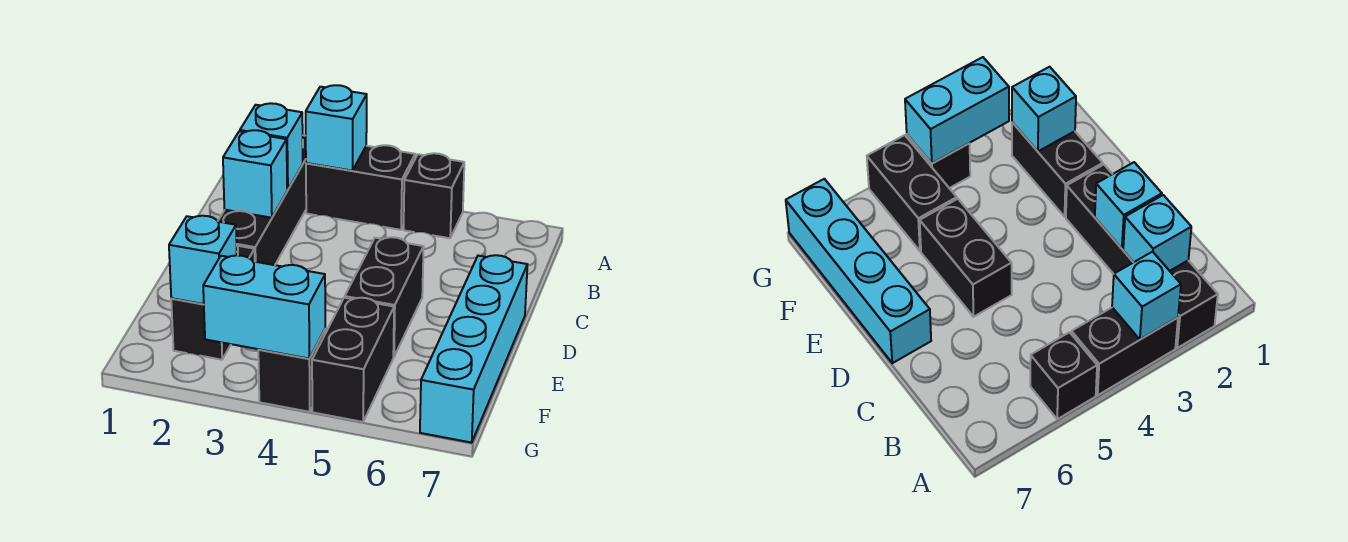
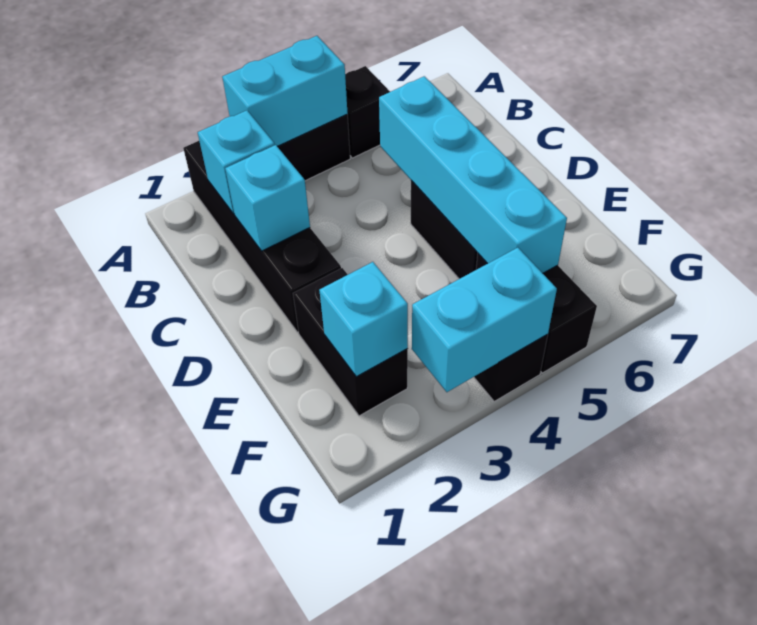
cyan 1x1 brick [306,85,367,171] -> cyan 1x2 brick [222,36,348,146]
cyan 1x4 brick [420,255,527,443] -> cyan 1x4 brick moved to [379,76,567,273]

